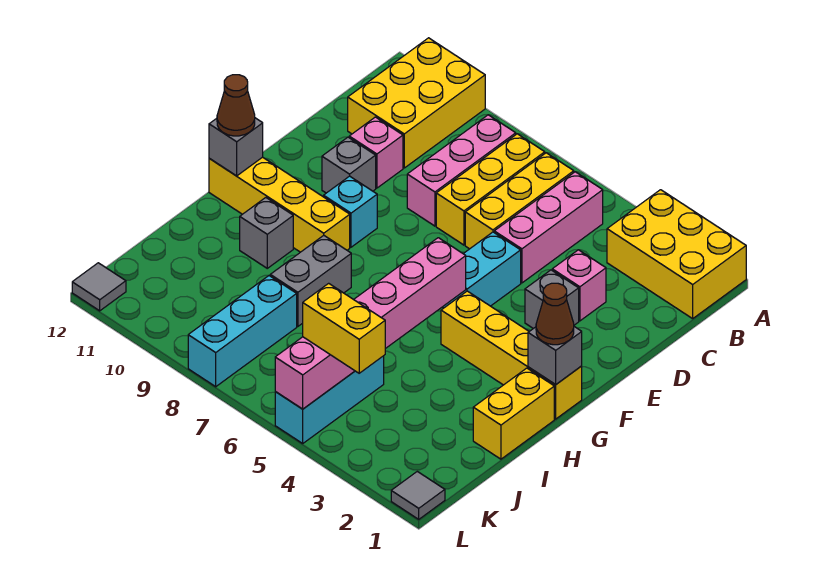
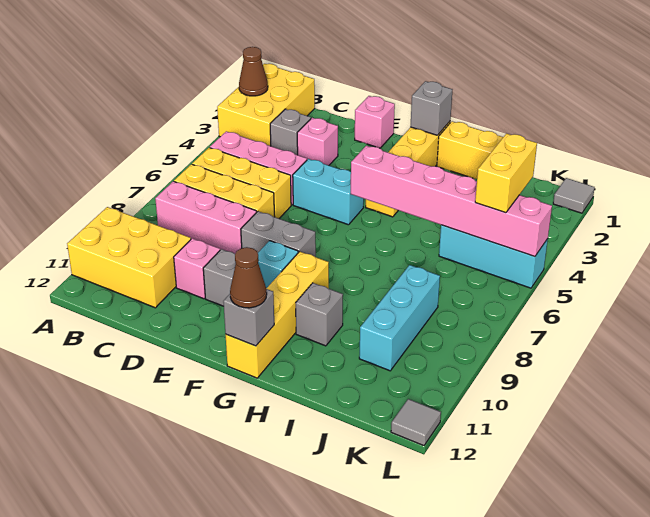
none -> pink 1x1 brick [355,96,395,148]
grey 1x1 brick [525,270,579,329] -> grey 1x1 brick moved to [270,109,311,155]
brown 1x1 cone [536,283,574,345] -> brown 1x1 cone moved to [239,47,268,96]
grey 1x2 brick [270,235,351,326] -> grey 1x2 brick moved to [241,211,316,257]
cyan 1x3 brick [188,276,297,387] -> cyan 1x3 brick turned to [359,265,440,371]

